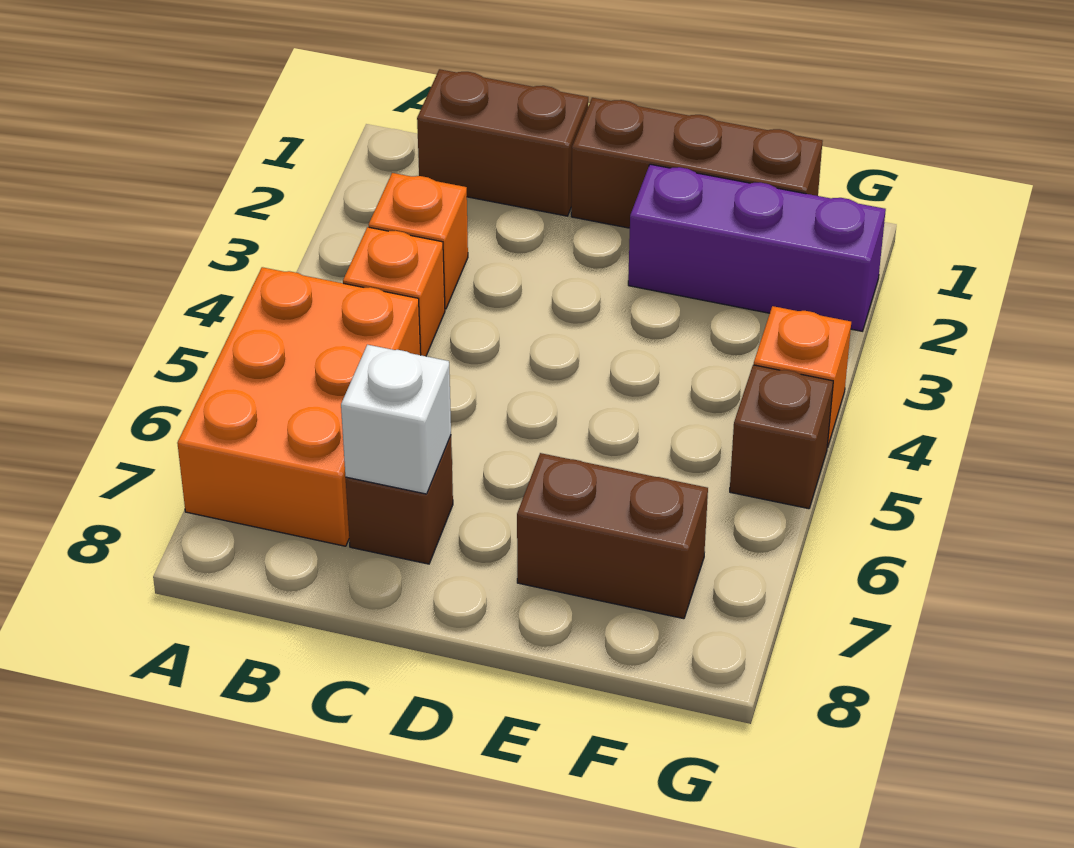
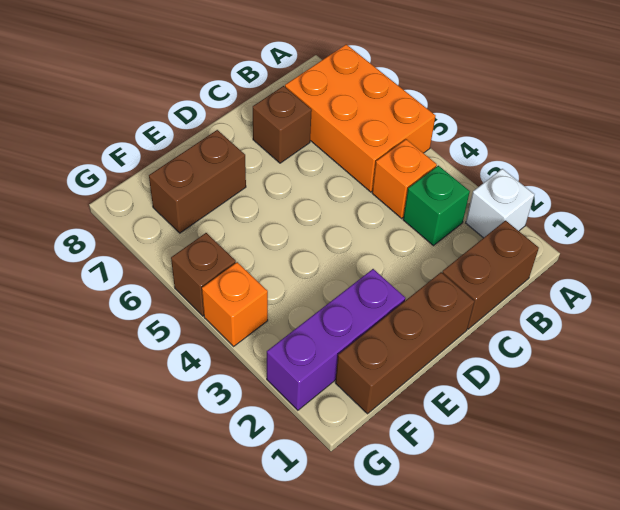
orange 1x1 brick [368,173,468,309] -> green 1x1 brick [403,166,470,246]
white 1x1 brick [341,345,451,494] -> white 1x1 brick moved to [466,169,535,238]

